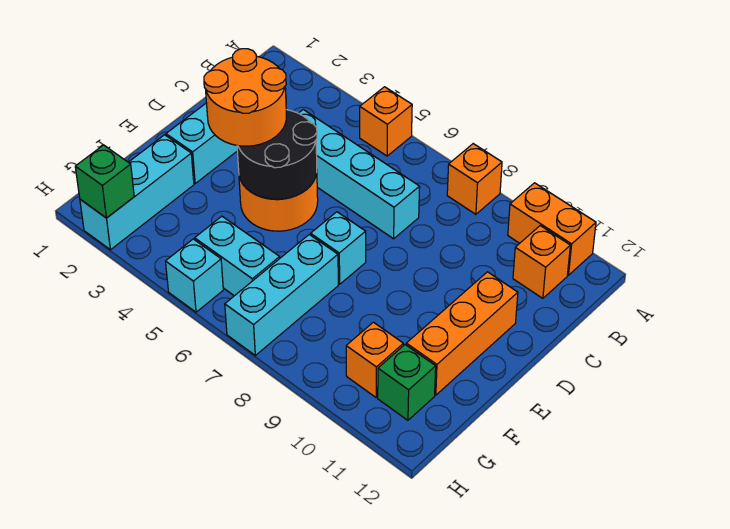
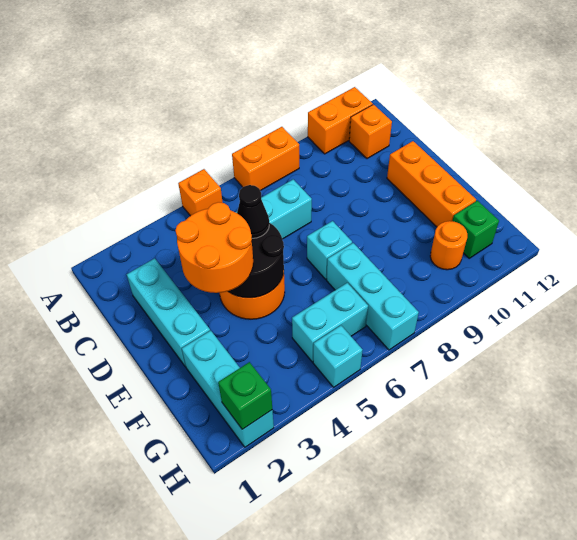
orange 1x1 brick [447,144,502,214] -> orange 1x2 brick [232,127,299,191]
none -> black 1x1 cone [237,185,269,238]
orange 1x1 brick [346,322,403,397] -> orange 1x1 round brick [430,221,467,270]

